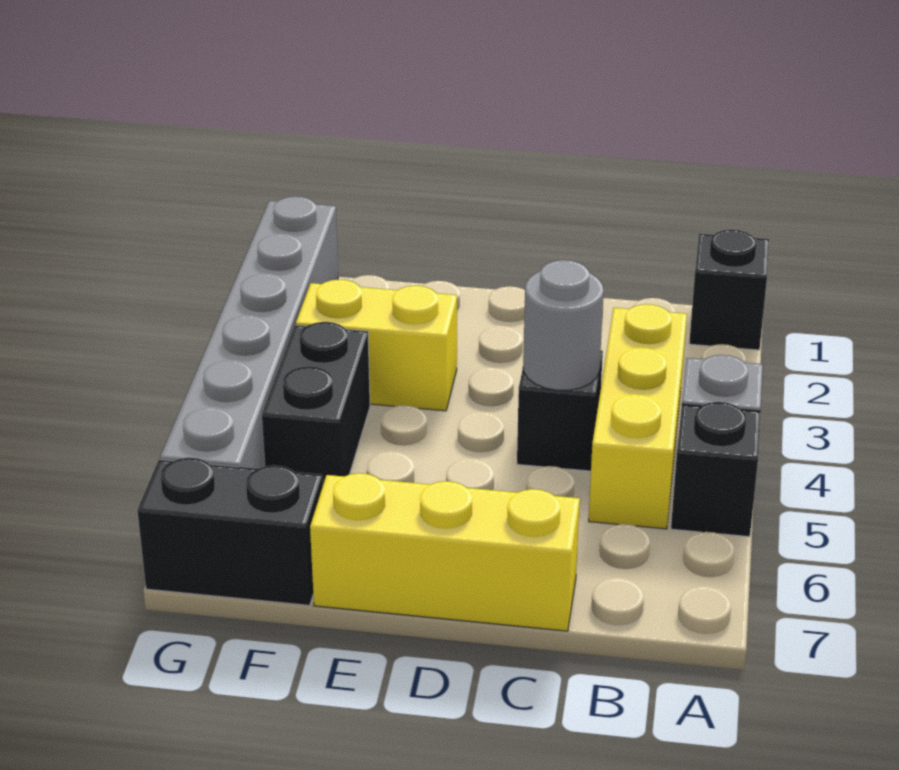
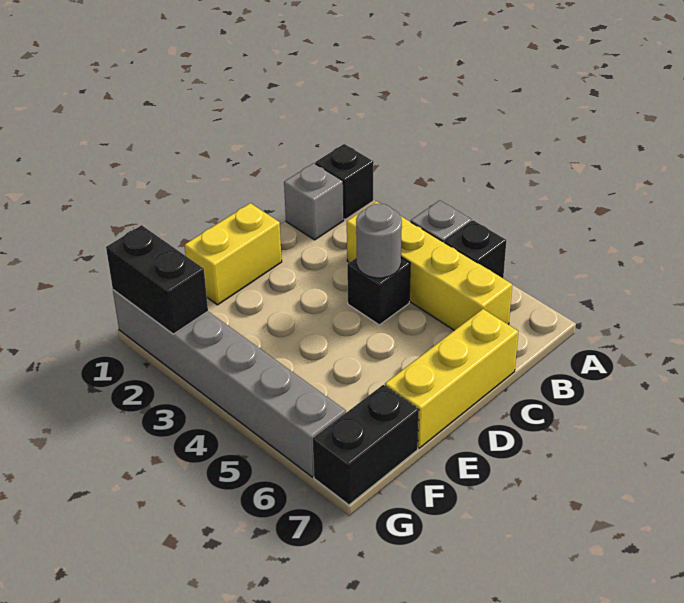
none -> grey 1x1 brick [284,163,344,240]
yellow 1x3 brick [589,304,687,529] -> yellow 1x4 brick [347,201,512,330]
yellow 1x2 brick [296,279,457,411] -> yellow 1x2 brick moved to [185,203,282,305]
black 1x2 brick [262,322,370,484] -> black 1x2 brick moved to [106,225,208,334]

